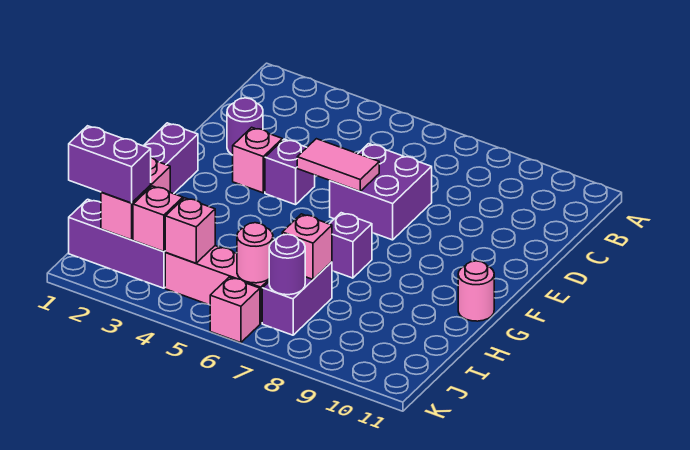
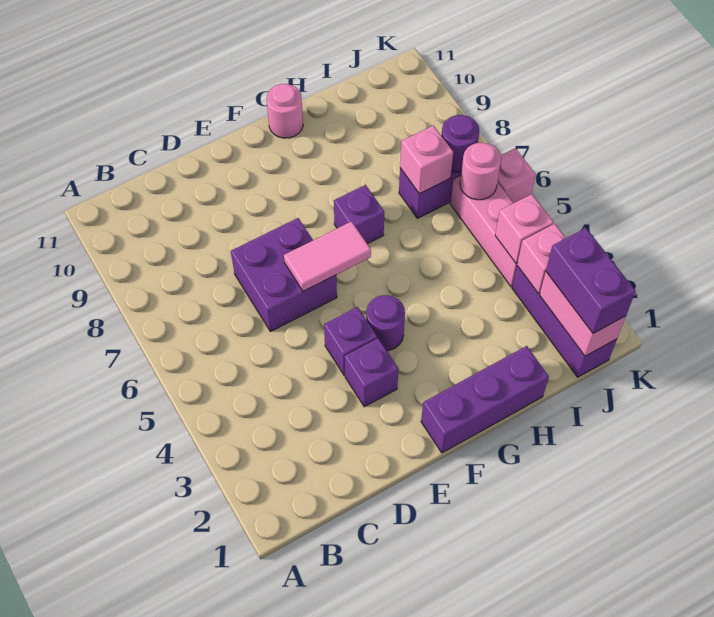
purple 1x1 round brick [227,98,263,155] -> purple 1x1 round brick moved to [366,295,405,351]
pink 1x1 brick [233,127,282,193] -> purple 1x1 brick [344,338,399,407]
pink 1x2 tile [297,139,379,191] -> pink 1x2 tile turned to [284,221,371,291]
pink 1x2 brick [101,158,170,240] -> pink 1x2 brick turned to [540,272,626,356]

